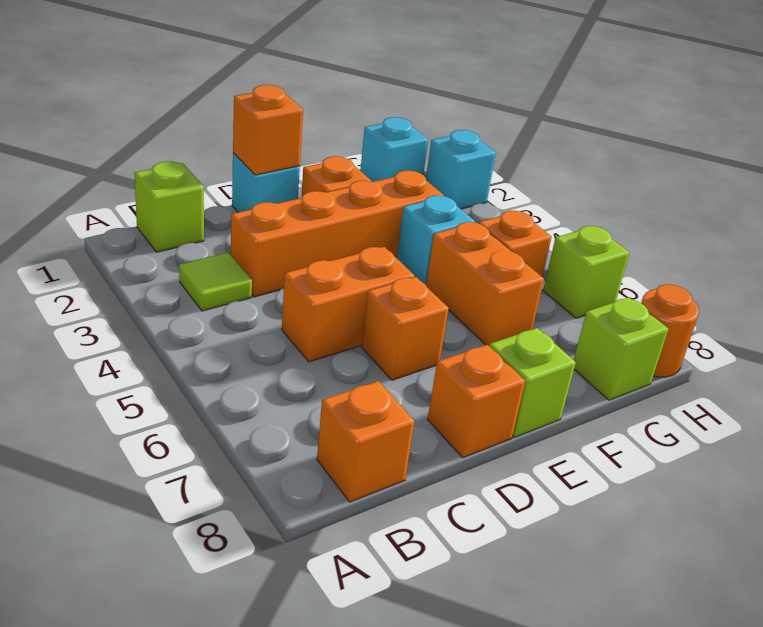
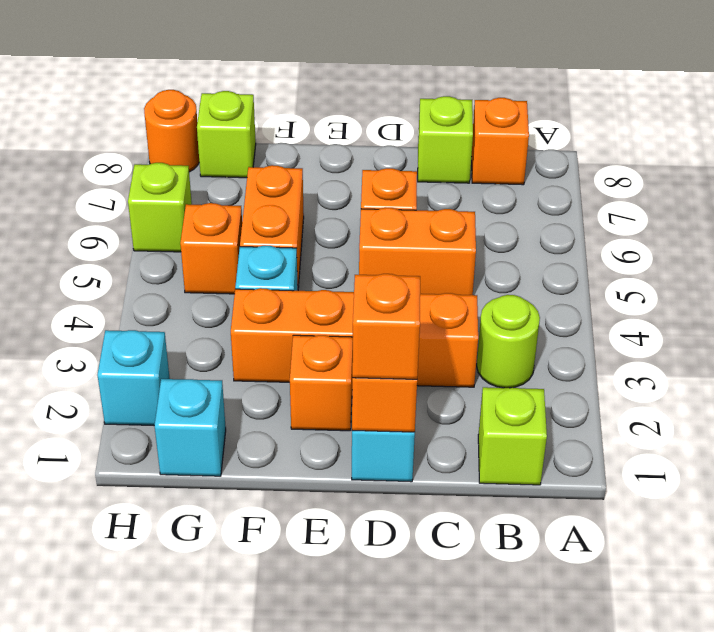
lime 1x1 tile [179,252,252,311] -> lime 1x1 round brick [477,295,540,388]
orange 1x1 brick [428,345,525,458] -> orange 1x1 brick moved to [352,274,420,379]
lime 1x1 brick [489,328,576,437] -> lime 1x1 brick moved to [418,96,473,183]

